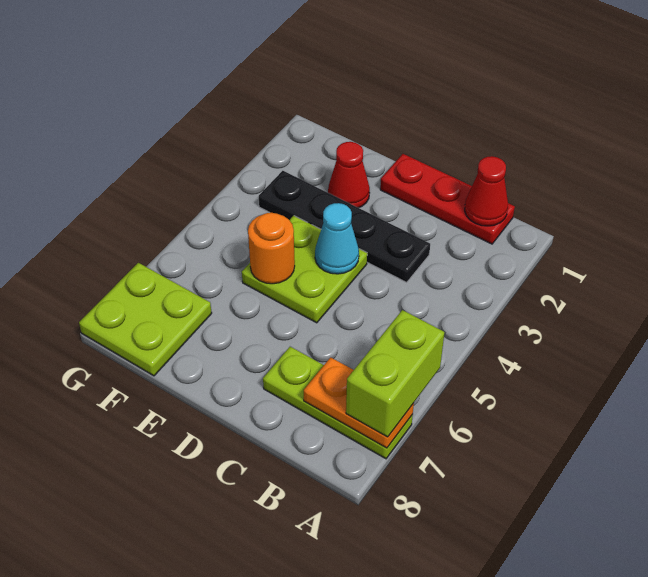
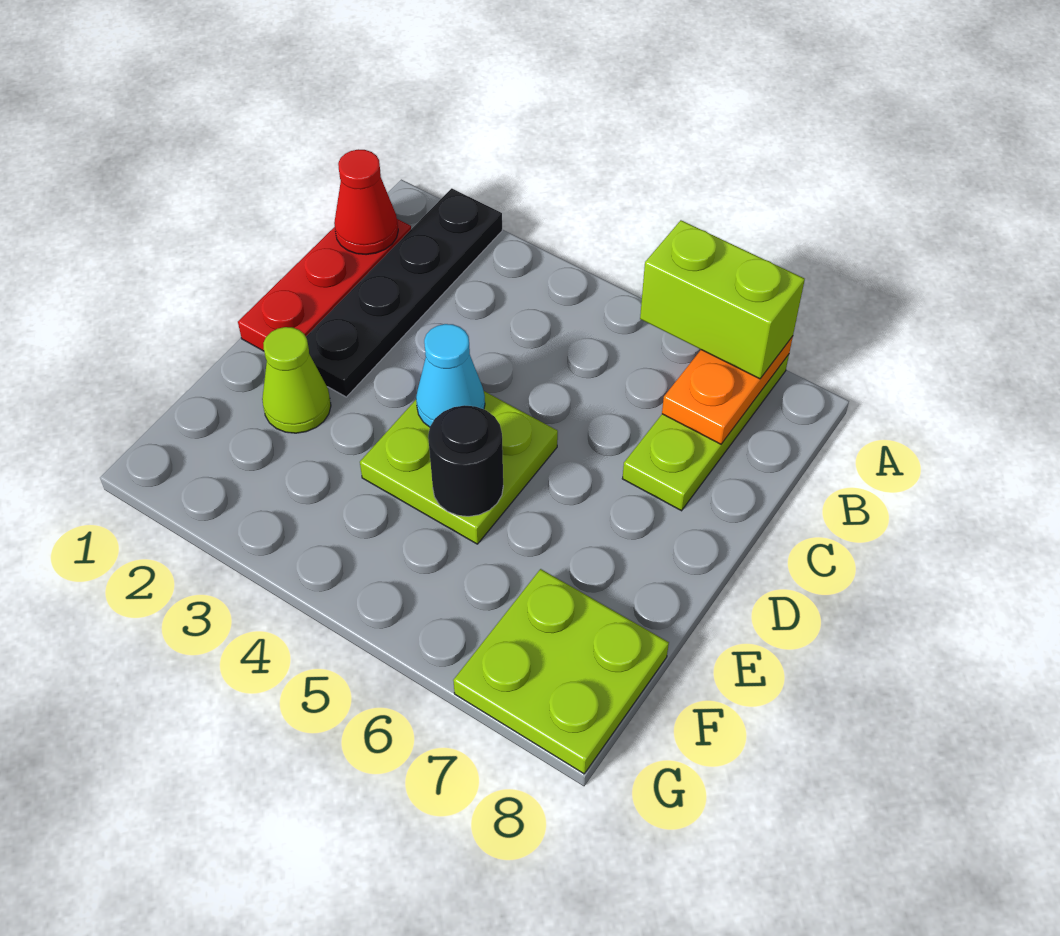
black 1x4 plate [259,171,430,282] -> black 1x4 plate moved to [306,188,502,397]
red 1x1 cone [328,142,370,208] -> lime 1x1 cone [262,327,331,433]
orange 1x1 round brick [248,213,295,284] -> black 1x1 round brick [428,405,503,516]

